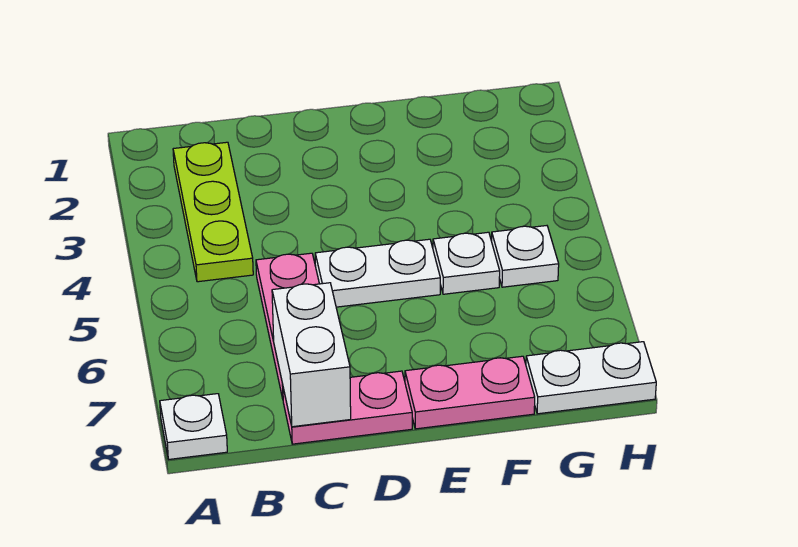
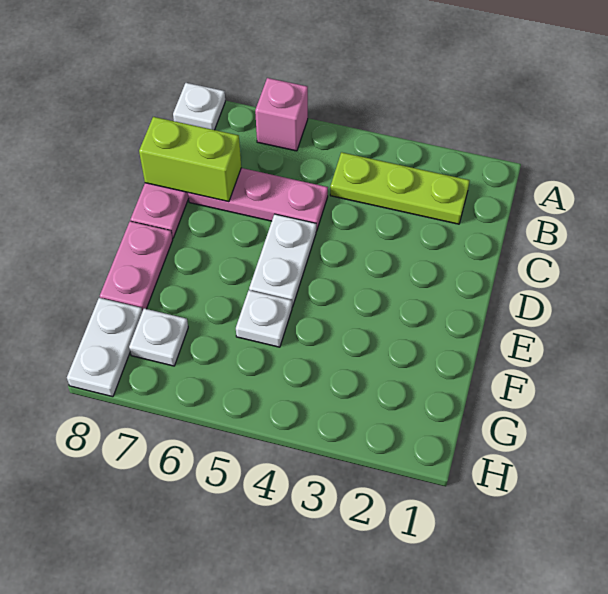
none -> pink 1x1 brick [255,78,308,151]
white 1x2 brick [272,283,351,427] -> lime 1x2 brick [139,117,241,202]
white 1x1 plate [492,226,559,287] -> white 1x1 plate moved to [129,309,188,366]

